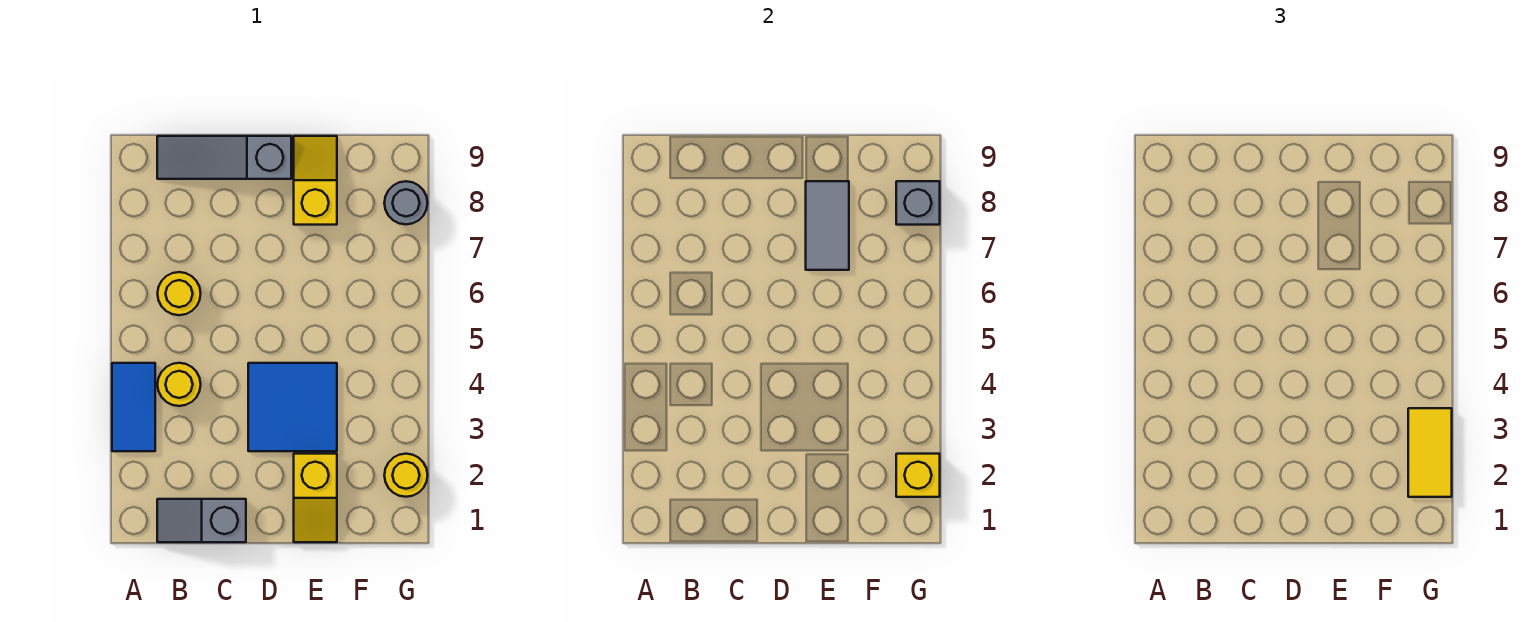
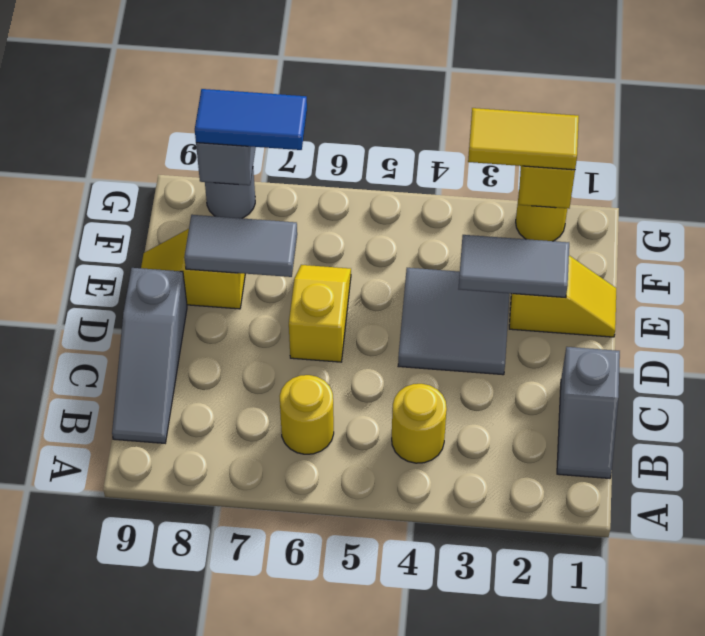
blue 1x2 tile [112,363,155,451] -> blue 1x2 tile moved to [195,89,307,150]
blue 2x2 tile [248,363,337,451] -> grey 2x2 tile [398,268,509,375]
none -> yellow 1x2 slope [289,265,351,362]
none -> grey 1x2 tile [458,235,569,297]

